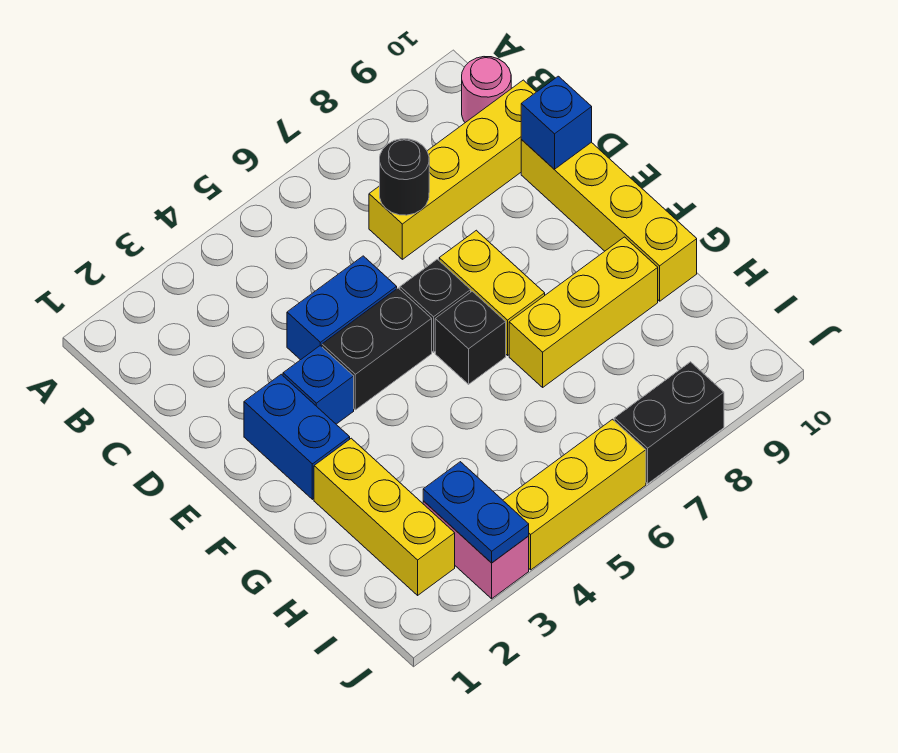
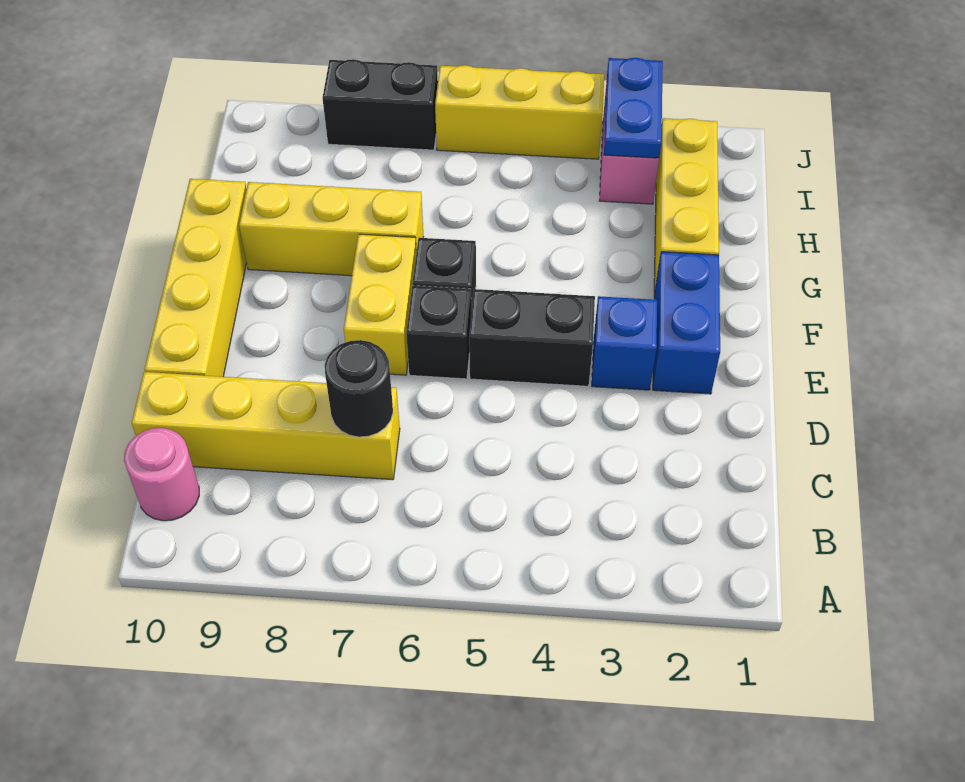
blue 1x2 brick [287,256,397,360] -> none
blue 1x1 brick [521,76,592,169] -> none

